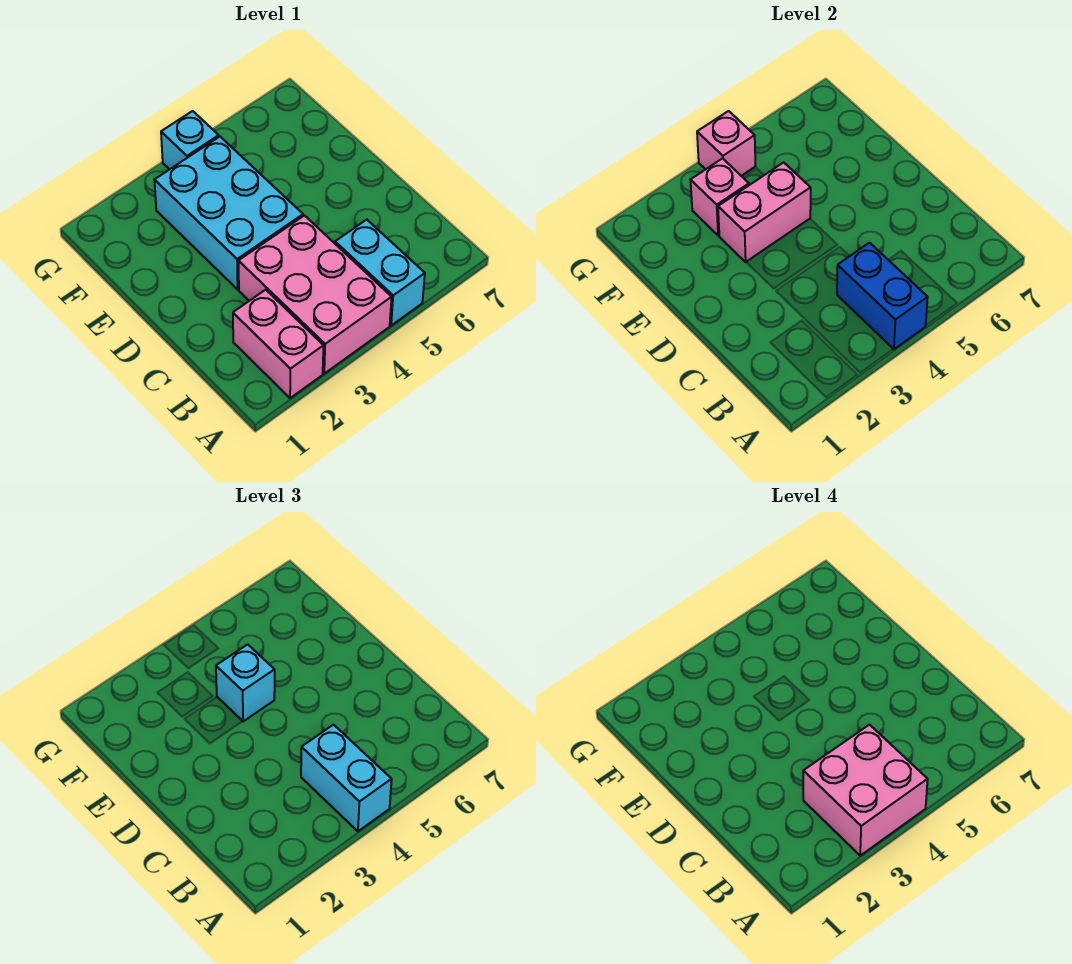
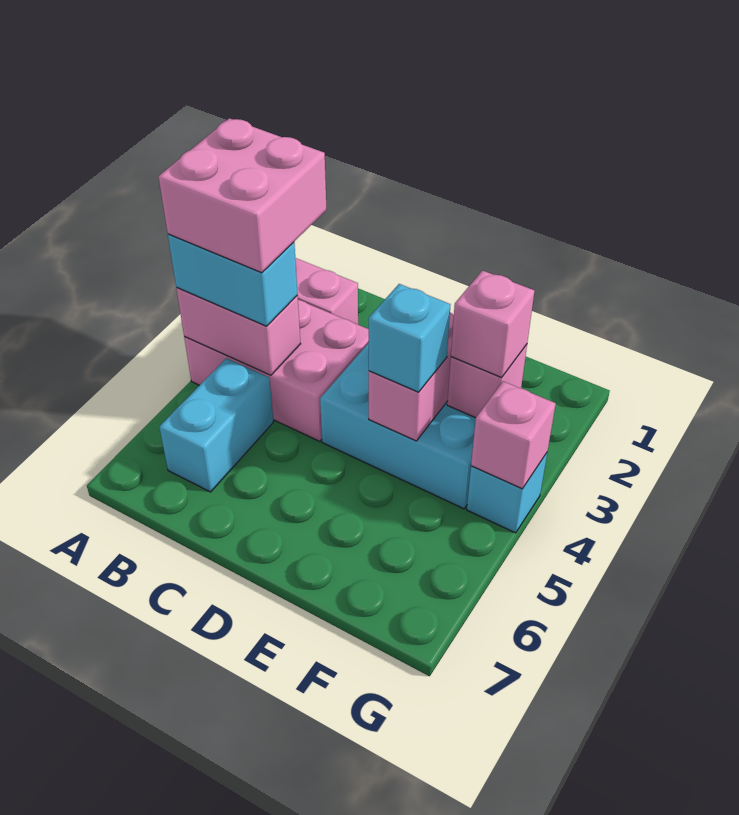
blue 1x2 brick [837,243,928,349] -> pink 1x2 brick [176,288,301,375]
cyan 1x2 brick [335,220,425,326] -> cyan 1x2 brick turned to [159,358,273,492]
none -> pink 1x1 brick [451,271,535,377]

